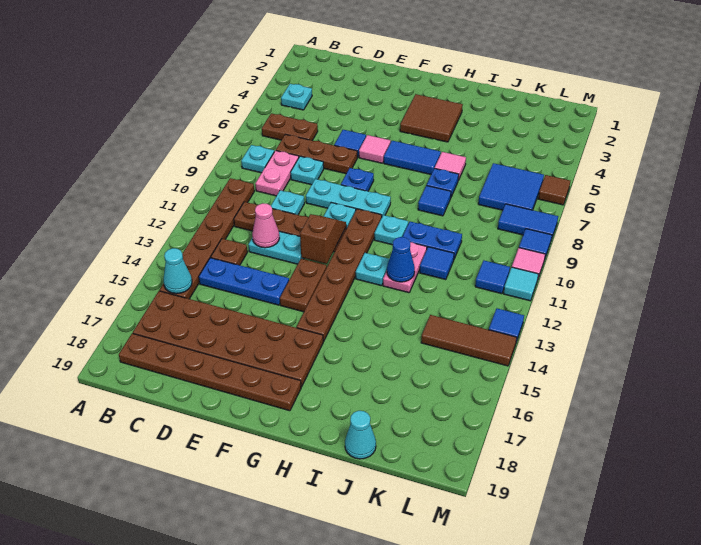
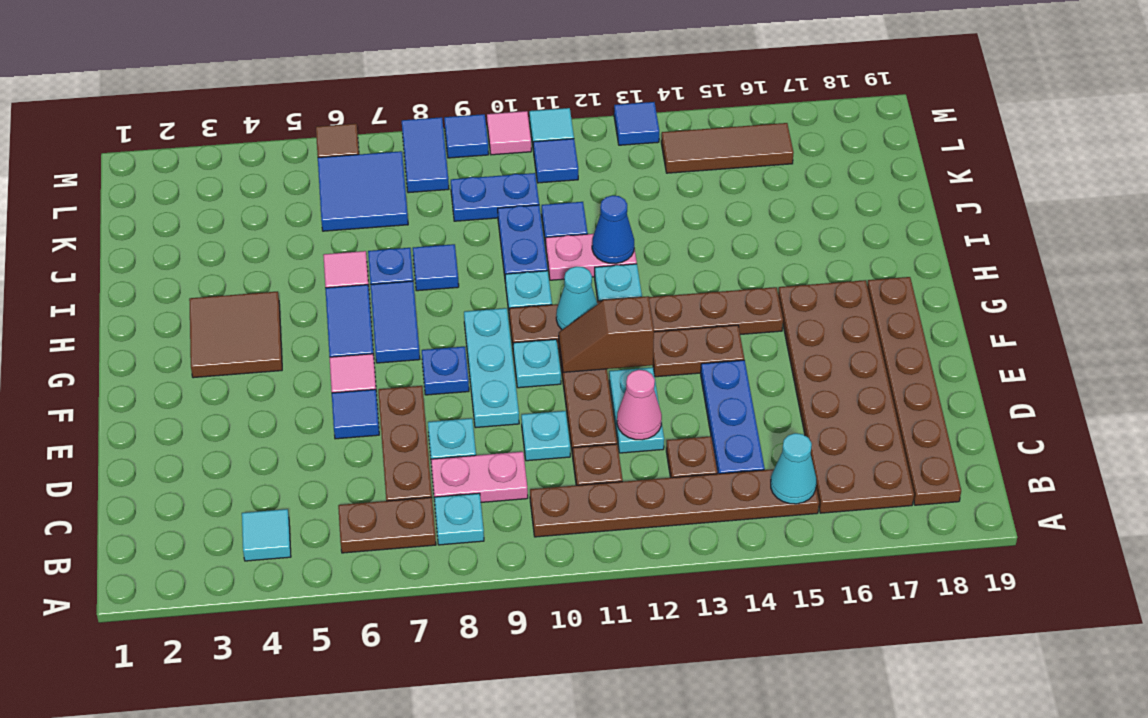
cyan 1x1 plate [281,84,312,110] -> cyan 1x1 tile [242,509,291,561]
brown 1x2 plate [262,113,318,140] -> brown 1x2 plate turned to [338,497,436,553]
none -> blue 1x2 tile [371,281,420,363]
cyan 1x1 cone [345,411,376,459] -> cyan 1x1 cone moved to [556,267,597,330]
none -> blue 1x2 plate [451,173,539,221]
brown 1x3 tile [421,315,517,366] -> brown 1x3 tile turned to [661,123,794,173]

